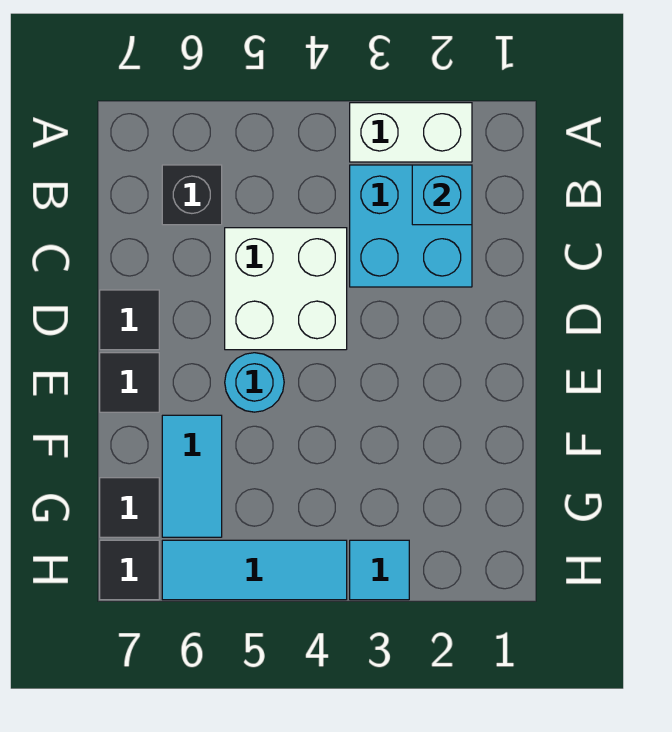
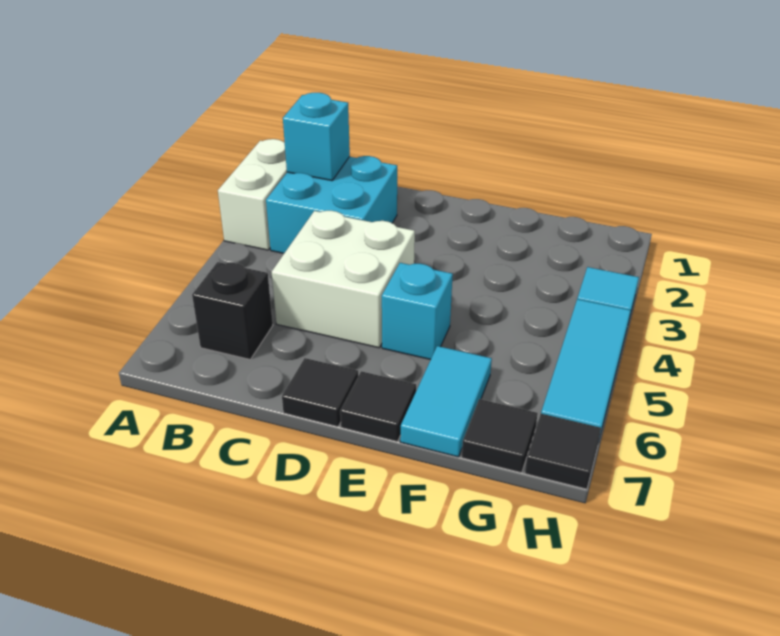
cyan 1x1 round brick [225,353,284,412] -> cyan 1x1 brick [382,263,453,360]
cyan 1x2 tile [162,415,222,537] -> cyan 1x2 tile turned to [400,346,492,457]

